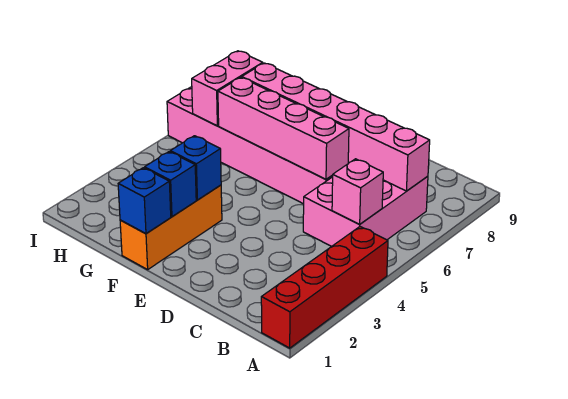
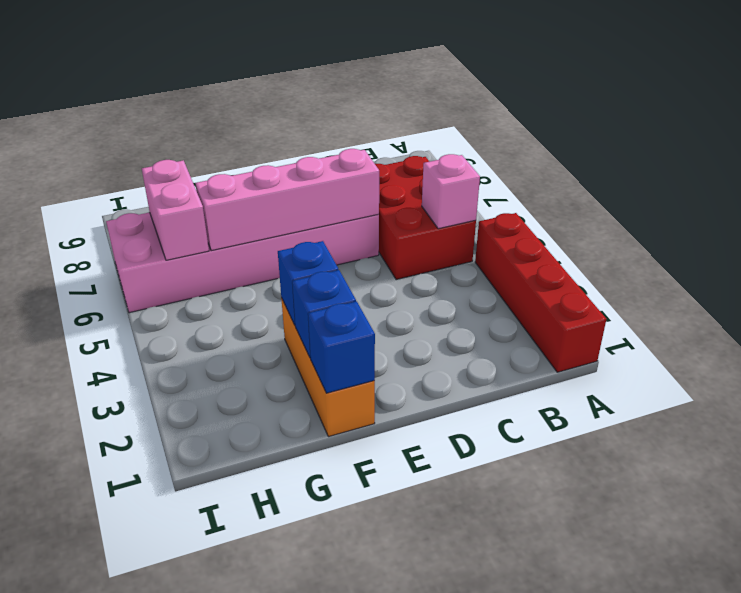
pink 2x3 brick [303,176,428,246] -> red 2x3 brick [375,156,476,280]
pink 1x6 brick [242,63,430,191] -> none

